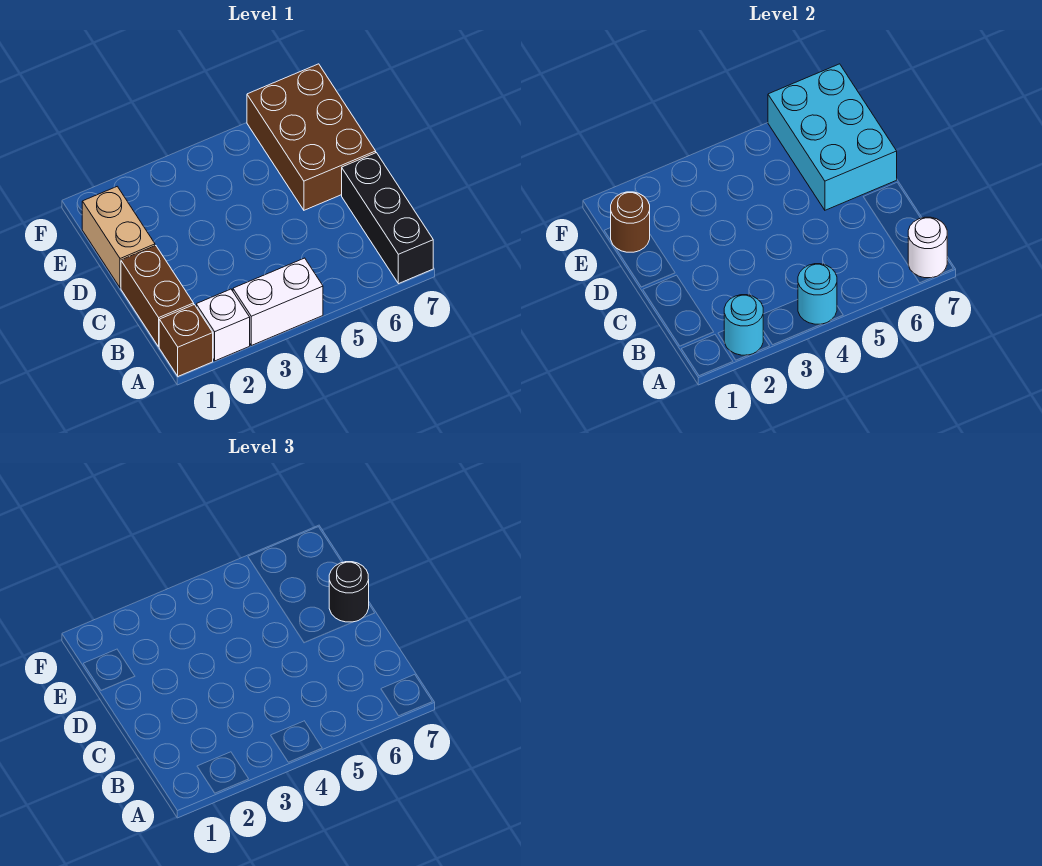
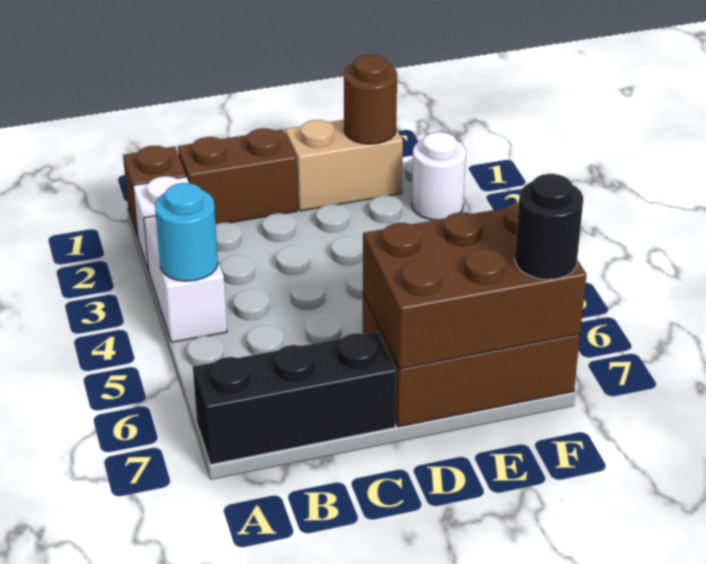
cyan 1x1 round brick [724,295,763,355] -> none
white 1x1 round brick [908,217,947,278] -> white 1x1 round brick moved to [412,132,466,220]
cyan 2x3 brick [768,64,897,210] -> brown 2x3 brick [363,202,587,369]
black 1x1 round brick [329,562,369,622] -> black 1x1 round brick moved to [515,174,584,280]

